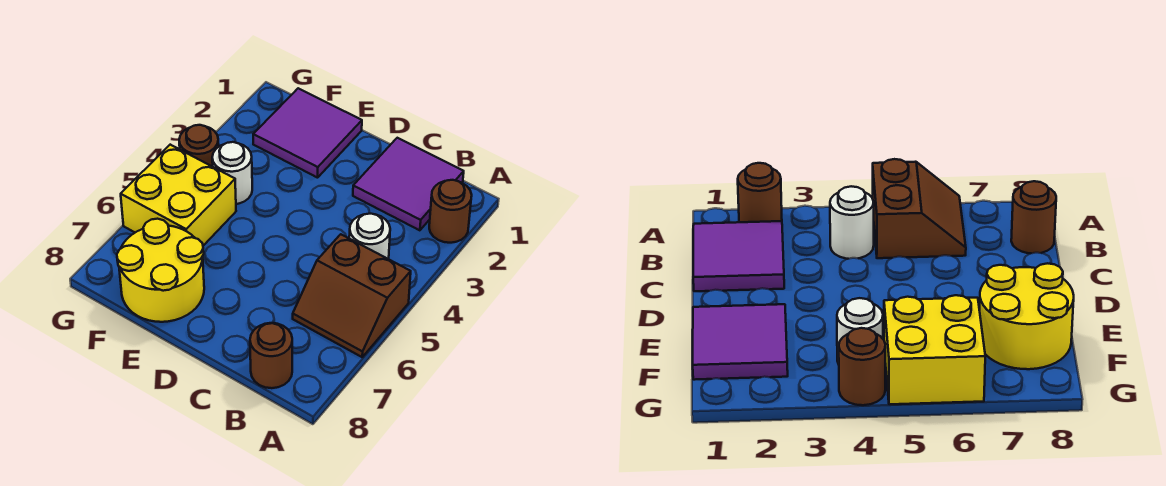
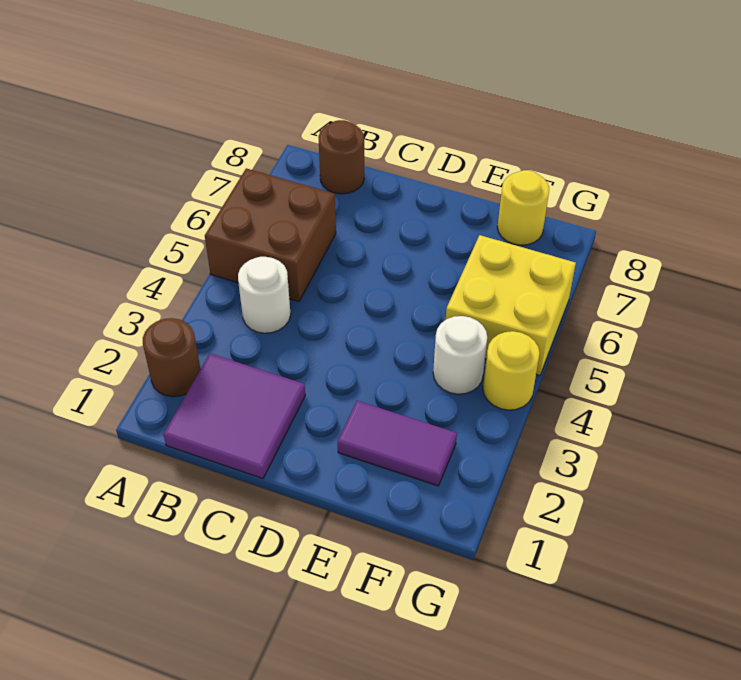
brown 2x2 slope [293,234,411,357] -> brown 2x2 brick [205,168,336,301]
purple 2x2 tile [253,88,362,178] -> purple 1x2 tile [337,401,457,486]
yellow 2x2 round brick [117,219,204,322] -> yellow 1x1 round brick [498,170,549,245]
brown 1x1 round brick [179,125,219,167] -> yellow 1x1 round brick [483,331,540,410]

